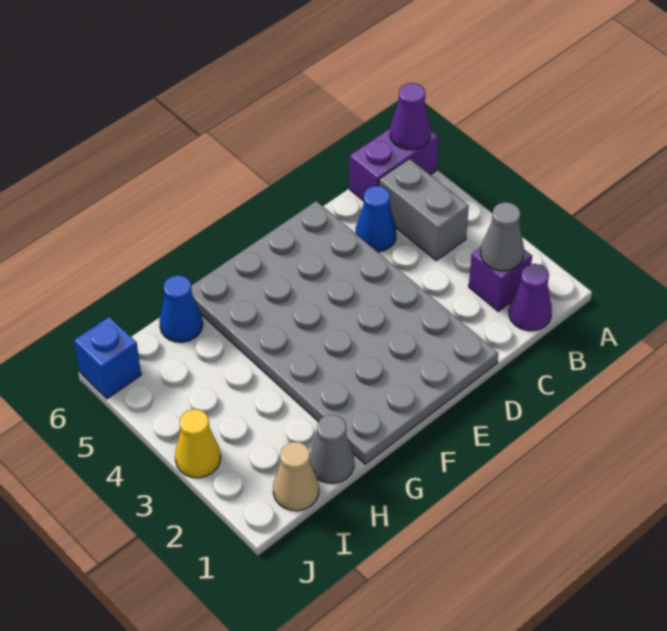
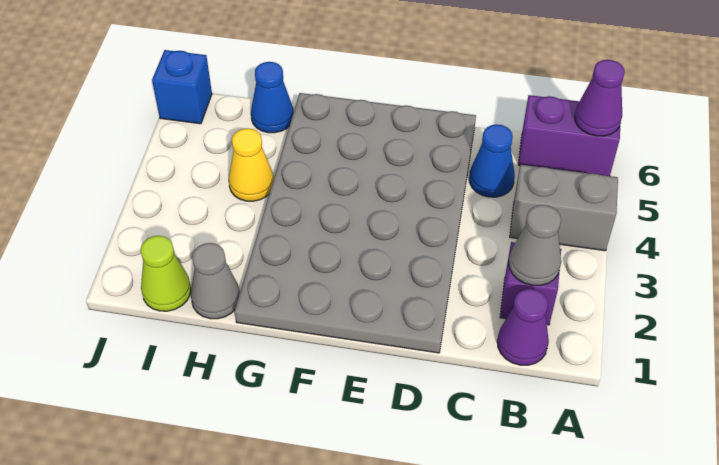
grey 1x2 brick [379,159,469,260] -> grey 1x2 brick turned to [510,165,618,251]
tan 1x1 cone [273,442,319,511] -> lime 1x1 cone [141,236,191,311]
yellow 1x1 cone [175,409,221,478] -> yellow 1x1 cone moved to [229,128,274,201]

